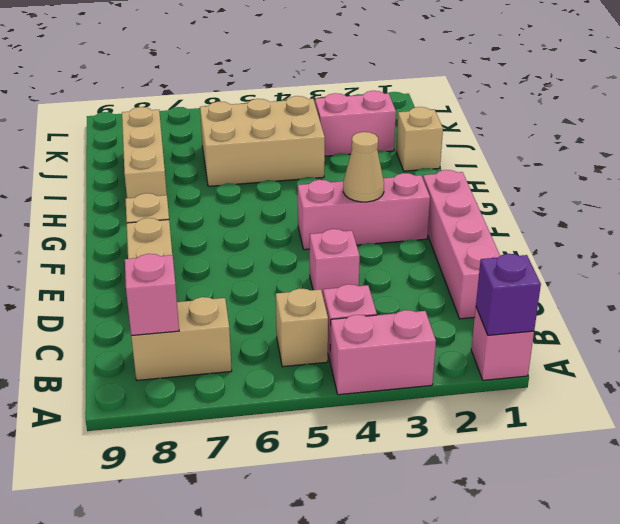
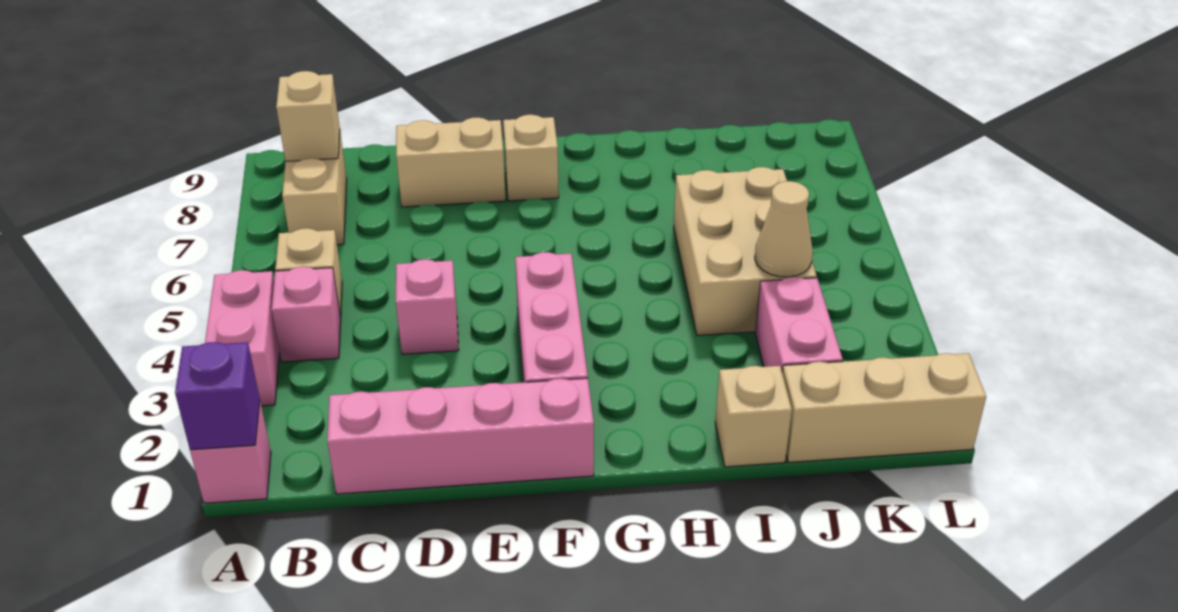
pink 1x1 brick [125,254,179,336] -> tan 1x1 brick [276,71,340,161]
tan 1x1 cone [343,132,384,202] -> tan 1x1 cone moved to [755,181,813,277]
tan 1x3 brick [122,107,167,198] -> tan 1x3 brick moved to [782,353,986,462]

